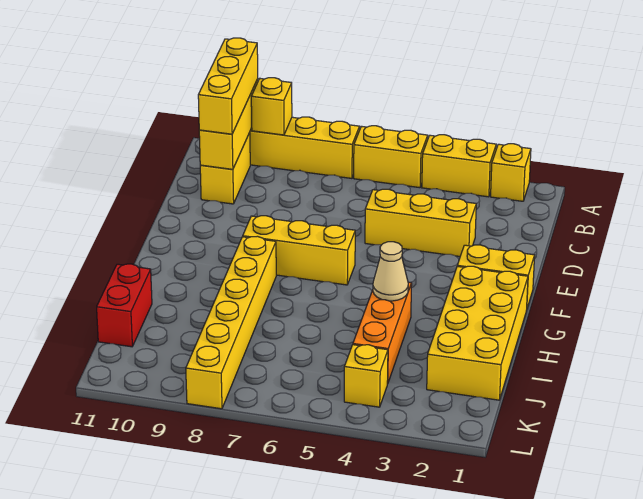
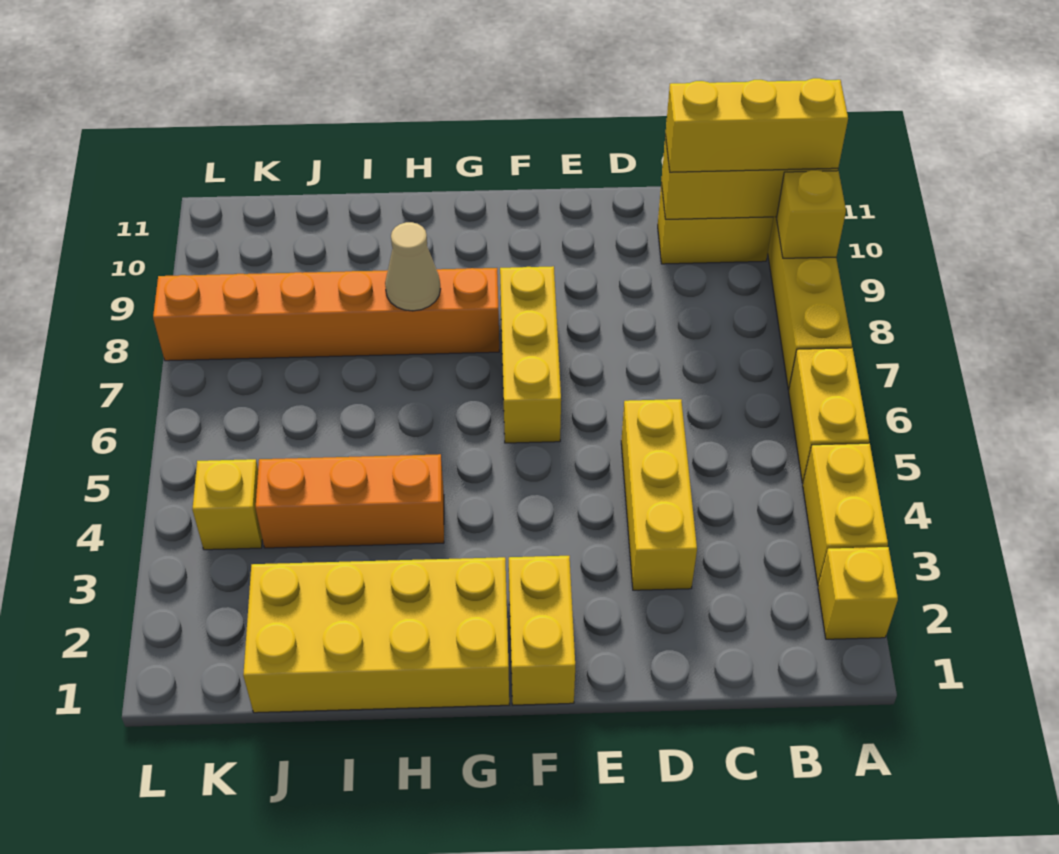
yellow 1x6 brick [186,236,276,409] -> orange 1x6 brick [153,268,499,361]
tan 1x1 cone [373,242,408,301] -> tan 1x1 cone moved to [385,222,440,311]
red 1x2 brick [97,264,152,347] -> none

